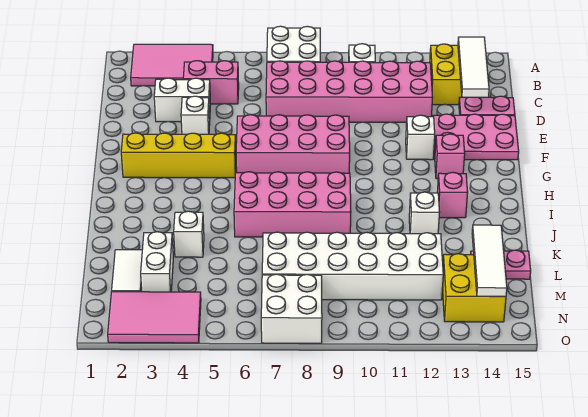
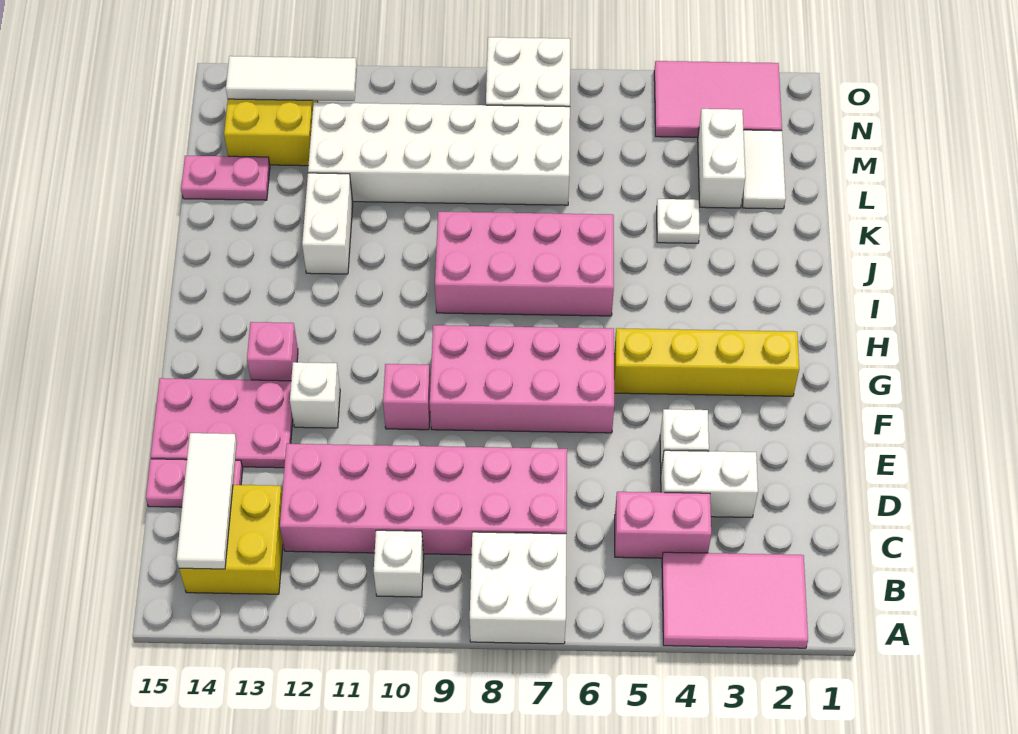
pink 1x1 brick [437,172,468,218] -> pink 1x1 brick moved to [383,364,430,430]
white 1x1 brick [409,192,439,234] -> white 1x2 brick [302,173,353,274]
white 1x1 brick [174,211,204,257] -> white 1x1 plate [657,199,700,243]
white 1x3 tile [472,225,507,296] -> white 1x3 tile turned to [226,56,357,101]

